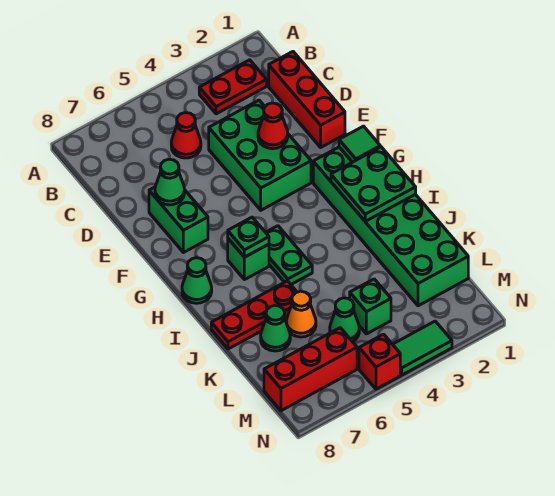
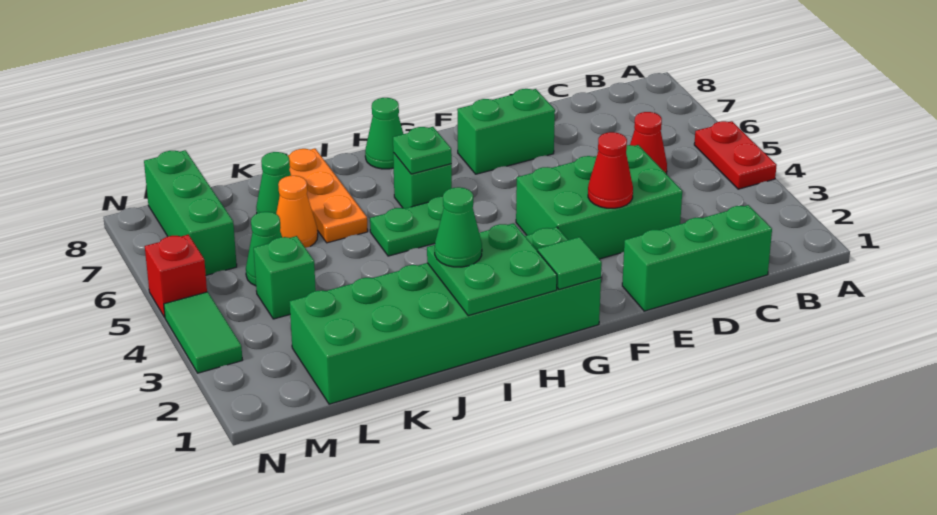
red 1x2 plate [199,60,267,114] -> red 1x2 plate moved to [694,121,777,189]
red 1x3 brick [269,52,345,147] -> green 1x3 brick [622,205,772,311]
green 1x1 cone [155,159,185,205] -> green 1x1 cone moved to [435,187,482,267]
red 1x3 plate [211,281,297,349] -> orange 1x3 plate [288,149,368,243]
red 1x3 brick [264,328,357,411] -> green 1x3 brick [144,150,237,275]

